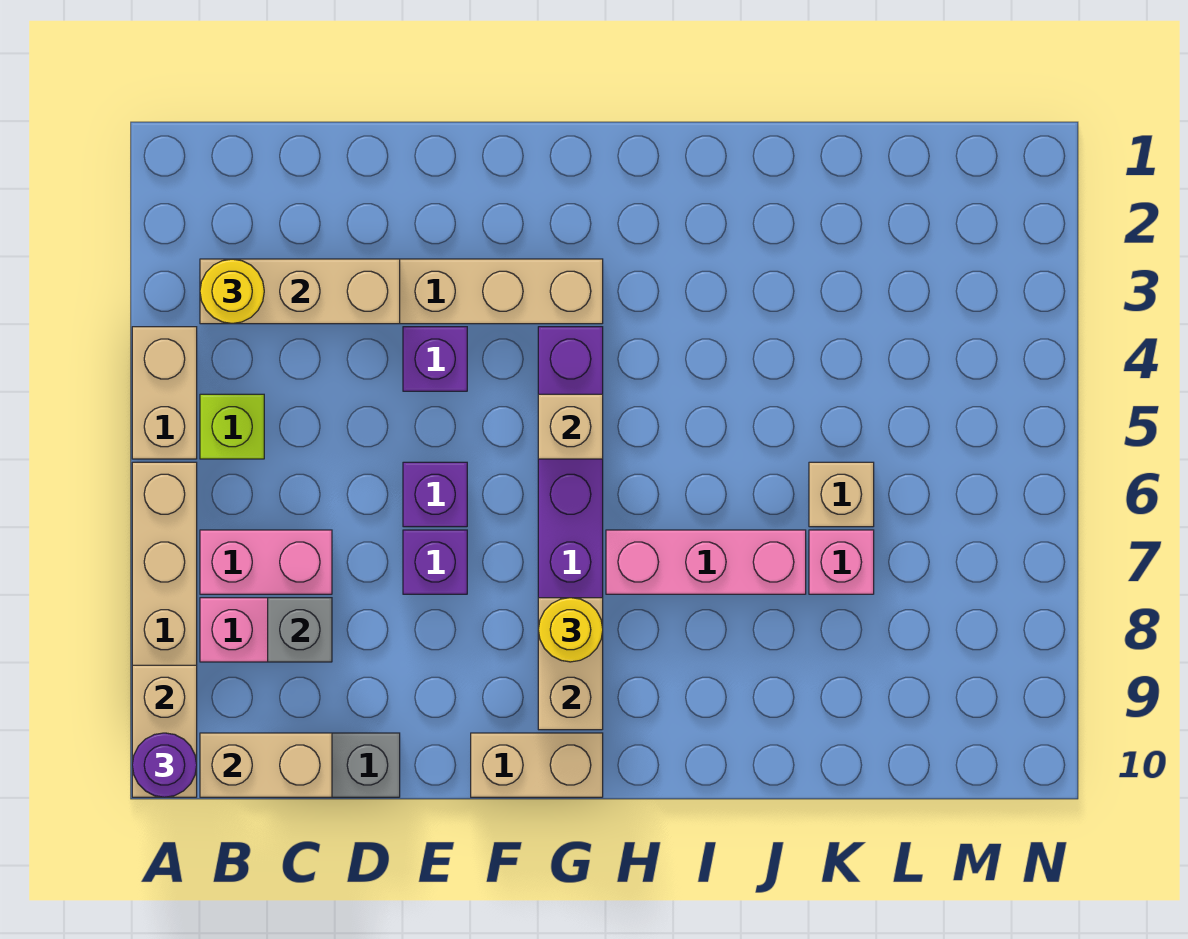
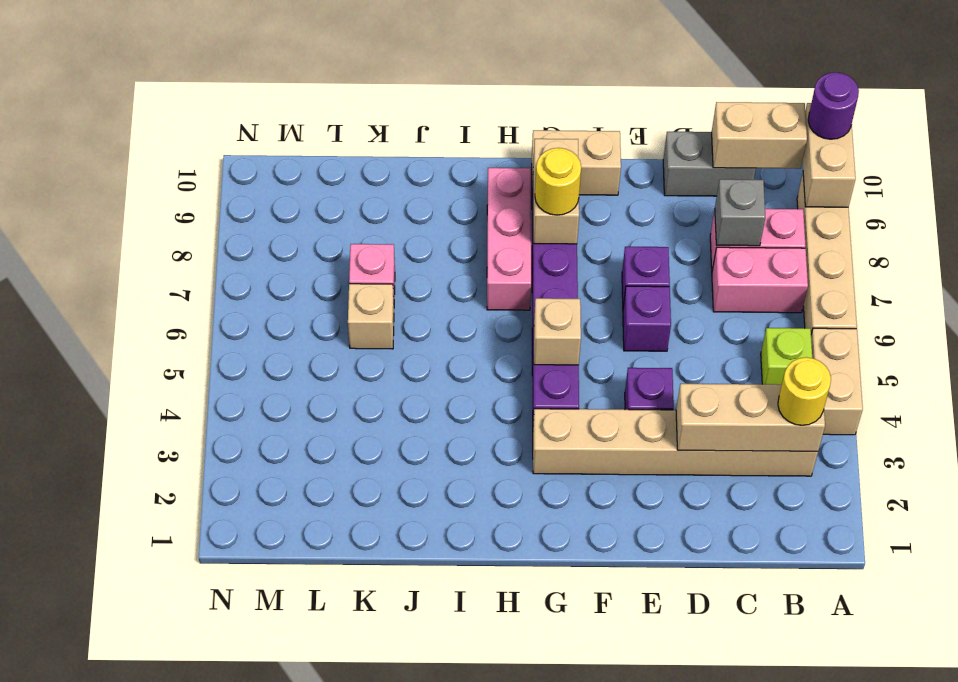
pink 1x3 brick [606,530,806,594] -> pink 1x3 brick turned to [487,168,531,310]

